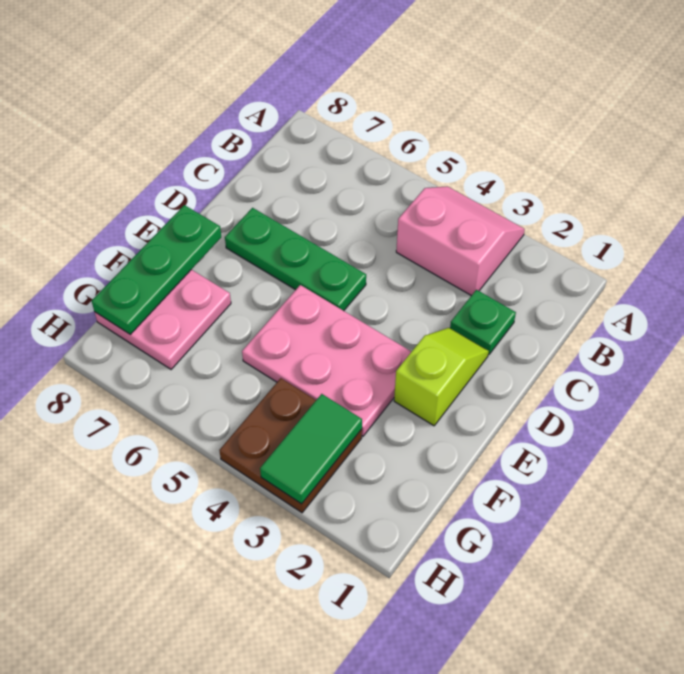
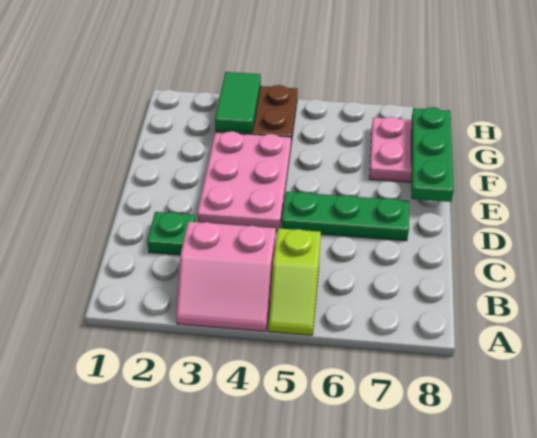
lime 1x2 slope [394,328,489,426] -> lime 1x2 slope moved to [268,228,321,335]
pink 2x3 plate [242,285,411,436] -> pink 2x3 plate turned to [197,131,291,231]

